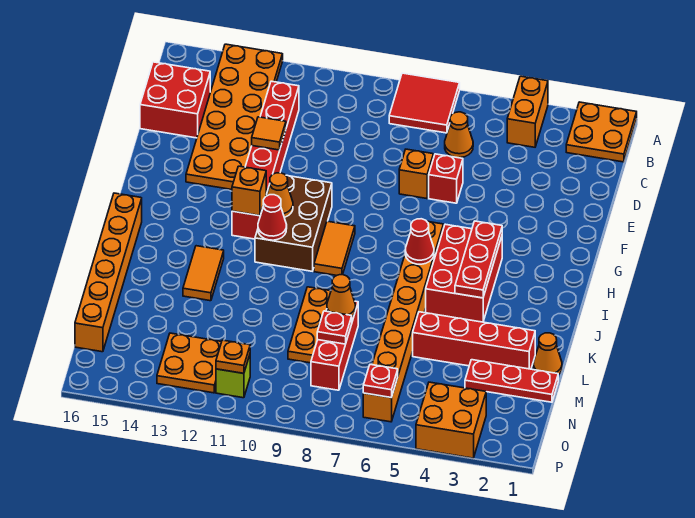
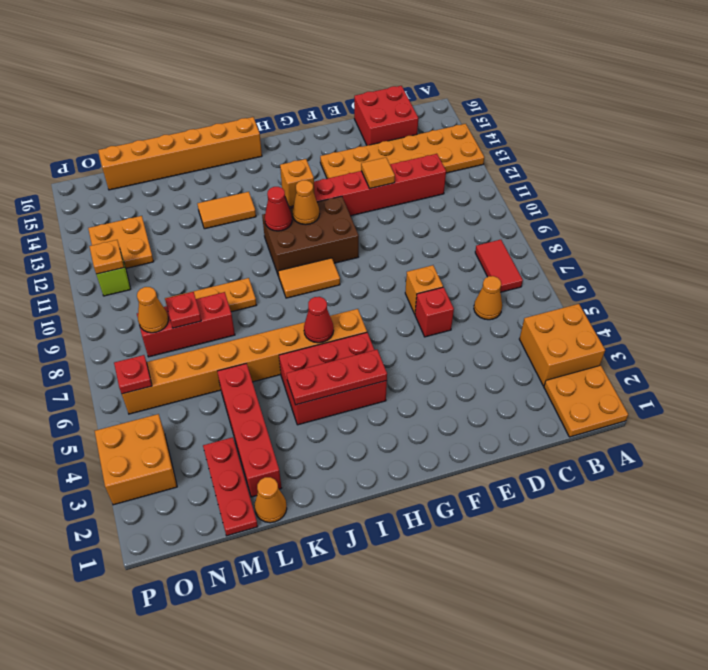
orange 1x2 brick [507,76,548,147] -> orange 2x2 brick [519,304,605,386]
red 2x2 tile [389,73,460,133] -> red 1x2 tile [475,240,523,292]
orange 1x1 cone [327,275,355,316] -> orange 1x1 cone moved to [137,287,168,333]

